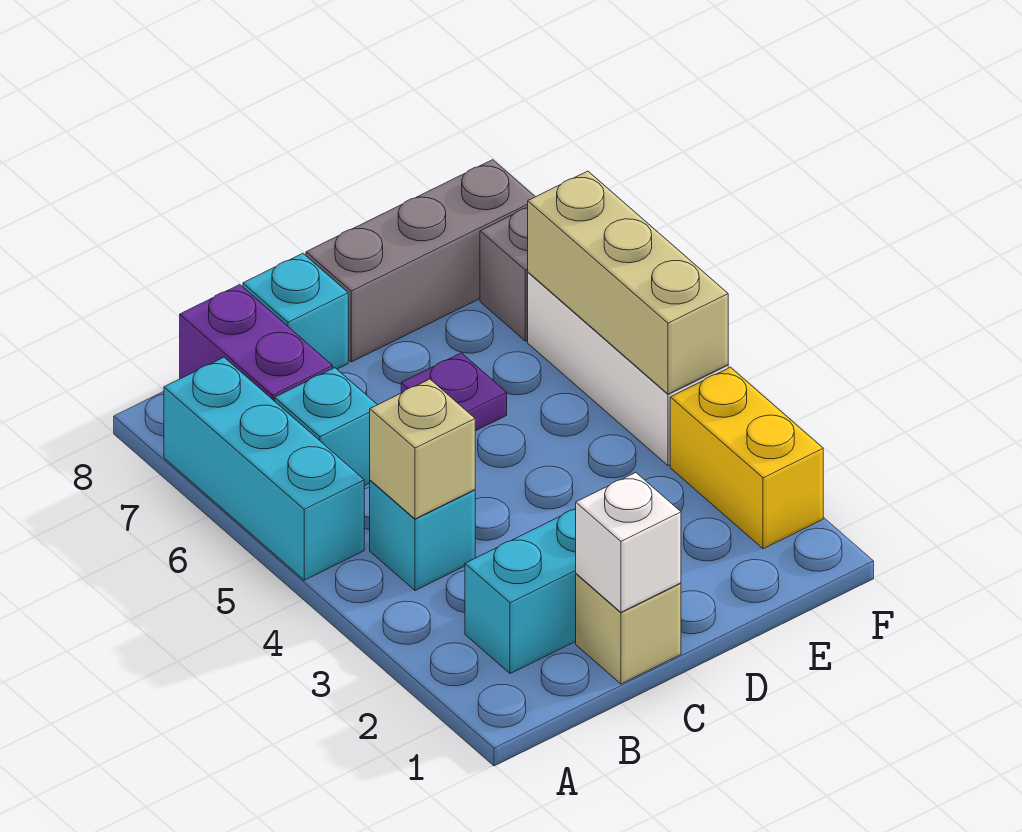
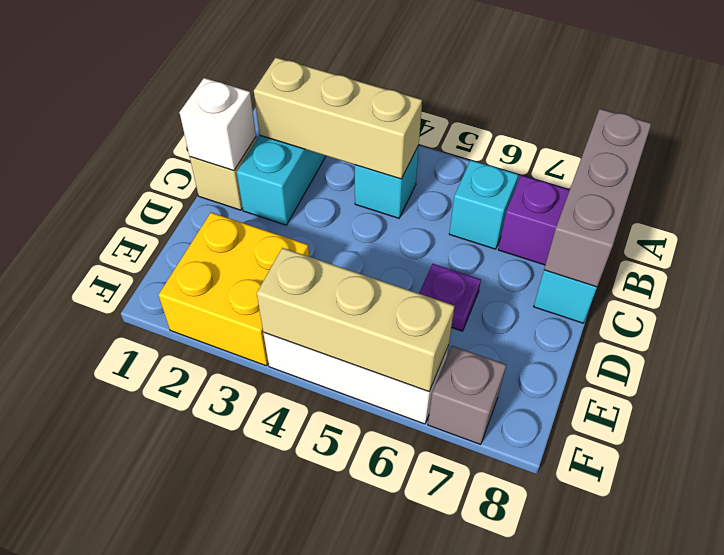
cyan 1x3 brick [164,357,364,580] -> none
tan 1x1 brick [370,379,475,519] -> tan 1x3 brick [254,58,422,179]
grey 1x3 brick [306,160,535,362] -> grey 1x3 brick moved to [544,109,651,287]
yellow 1x2 brick [670,367,823,549] -> yellow 2x2 brick [158,212,309,366]

